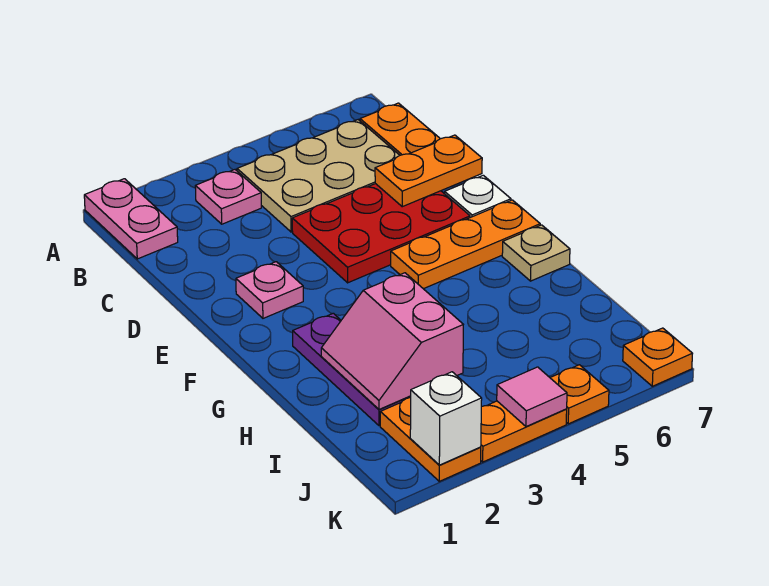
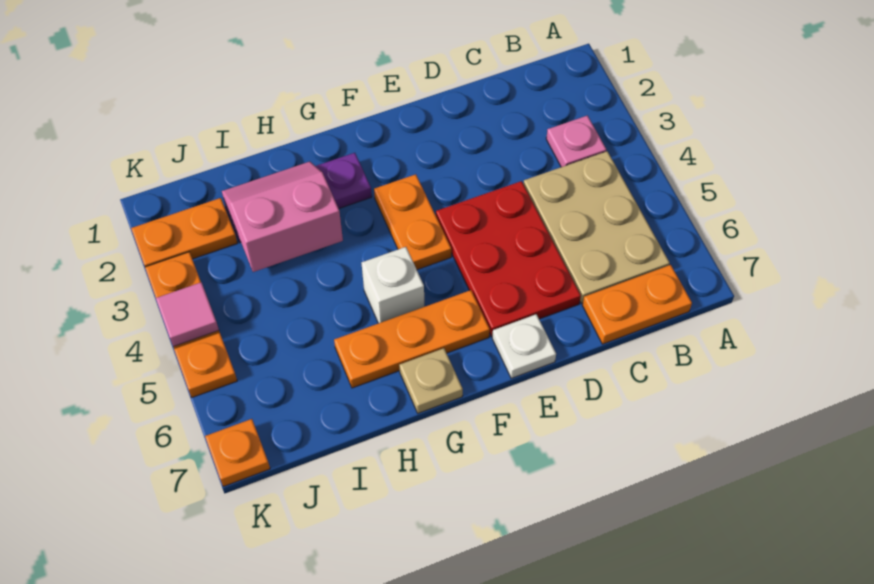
pink 1x2 plate [84,179,178,259] -> none
orange 1x2 plate [375,135,482,207] -> orange 1x2 plate moved to [374,174,451,270]
pink 1x1 plate [236,262,303,318] -> none
orange 1x3 plate [391,200,540,289] -> orange 1x3 plate turned to [334,290,490,388]
white 1x1 brick [410,372,482,465] -> white 1x1 brick moved to [361,247,424,323]

